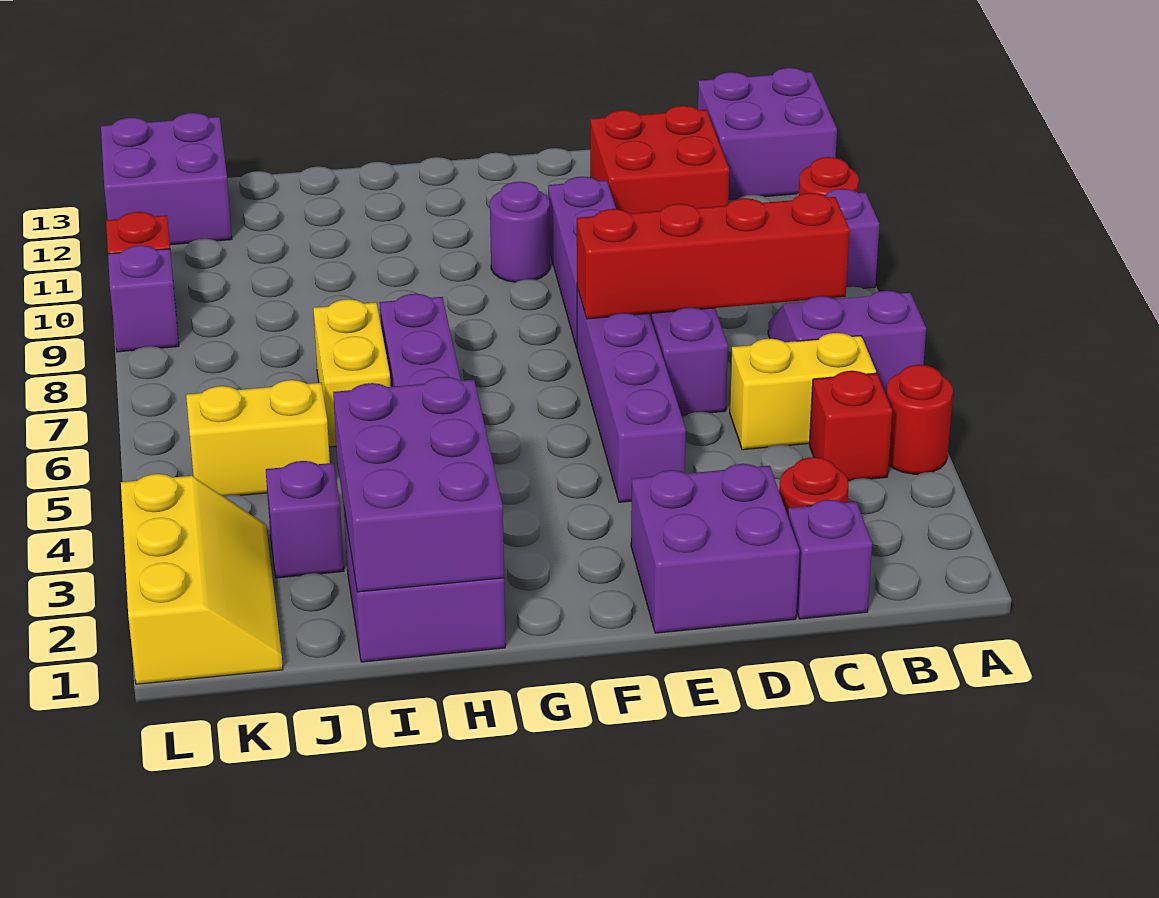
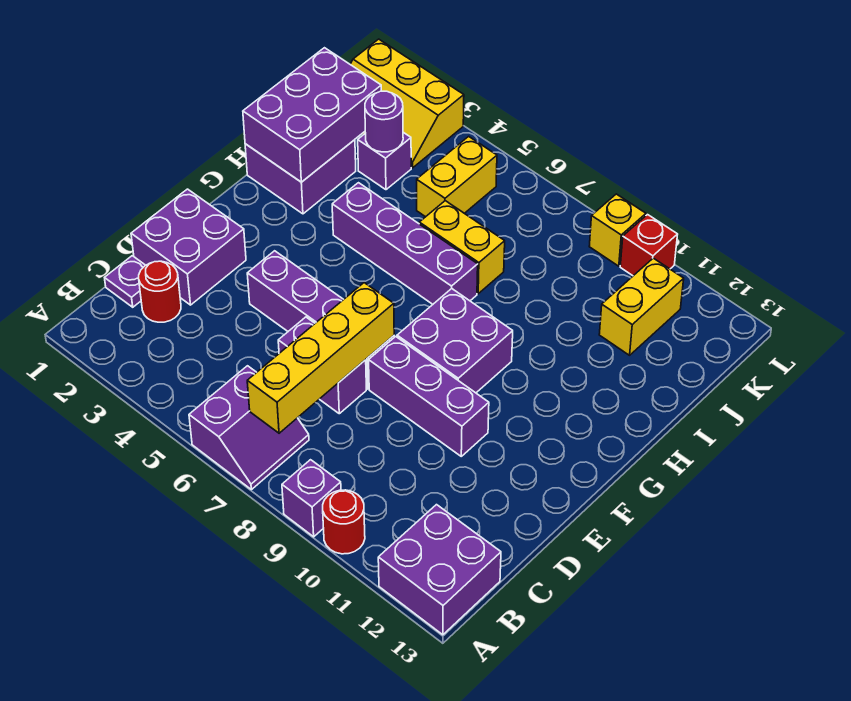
red 1x1 round brick [886,365,953,474] -> none
red 1x1 brick [809,371,892,481] -> none
yellow 1x2 brick [730,333,876,450] -> yellow 1x2 brick moved to [599,258,684,355]
red 1x4 brick [577,193,850,319] -> yellow 1x4 brick [247,283,394,433]
purple 1x1 brick [788,500,872,619] -> purple 1x1 plate [105,256,145,307]
red 2x2 brick [590,106,729,213] -> none
purple 1x1 round brick [490,182,550,282] -> purple 1x1 round brick moved to [365,91,403,152]
purple 2x3 brick [333,377,504,592] -> purple 2x3 brick turned to [243,48,381,182]
purple 2x2 brick [101,113,232,245] -> purple 2x2 brick moved to [397,289,513,393]
purple 1x1 brick [108,245,179,352] -> yellow 1x1 brick [589,194,646,266]

